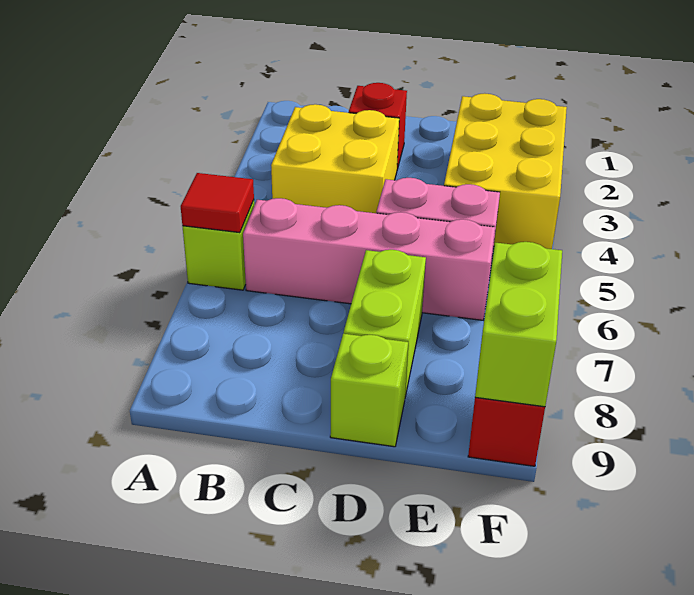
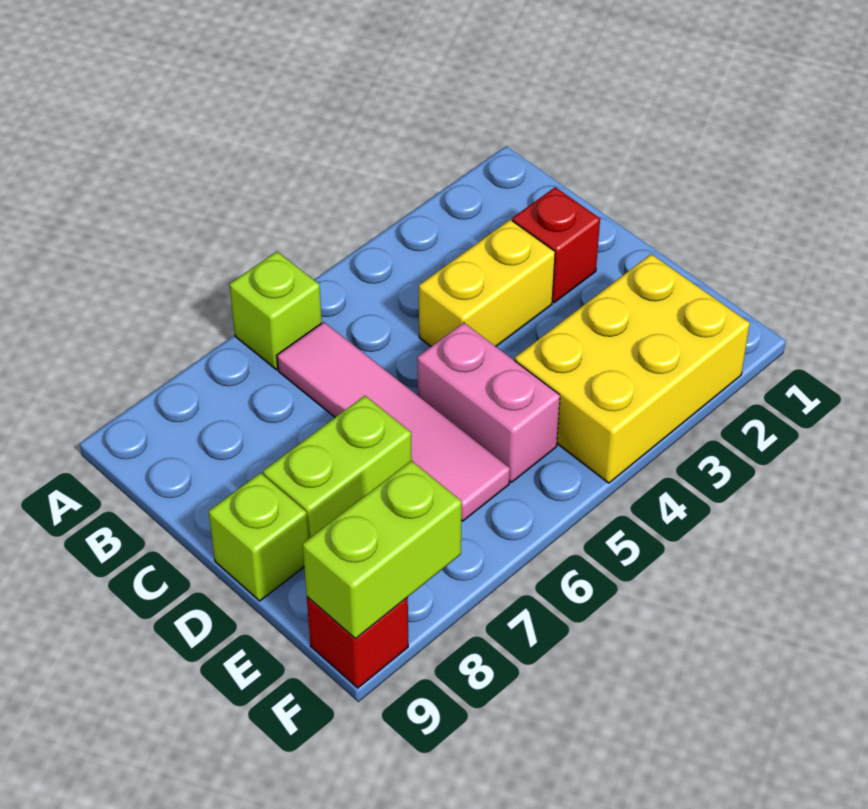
red 1x1 tile [181,173,254,233] -> none
yellow 2x2 brick [271,104,399,213] -> yellow 1x2 brick [419,220,555,346]
pink 1x4 brick [243,198,495,320] -> pink 1x4 tile [277,322,510,521]

